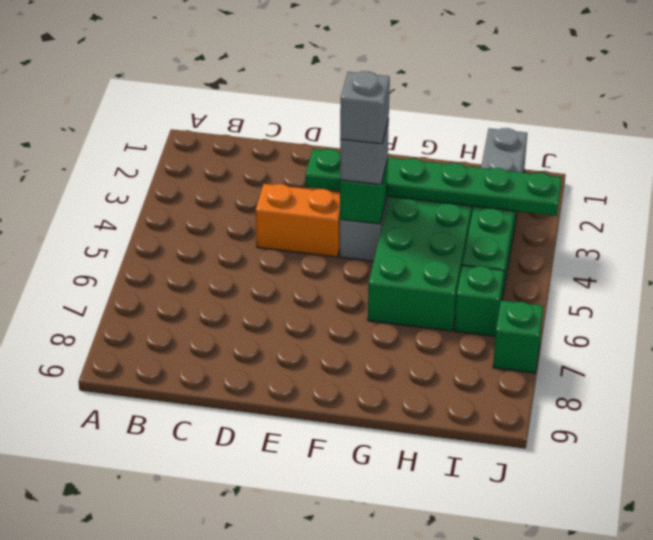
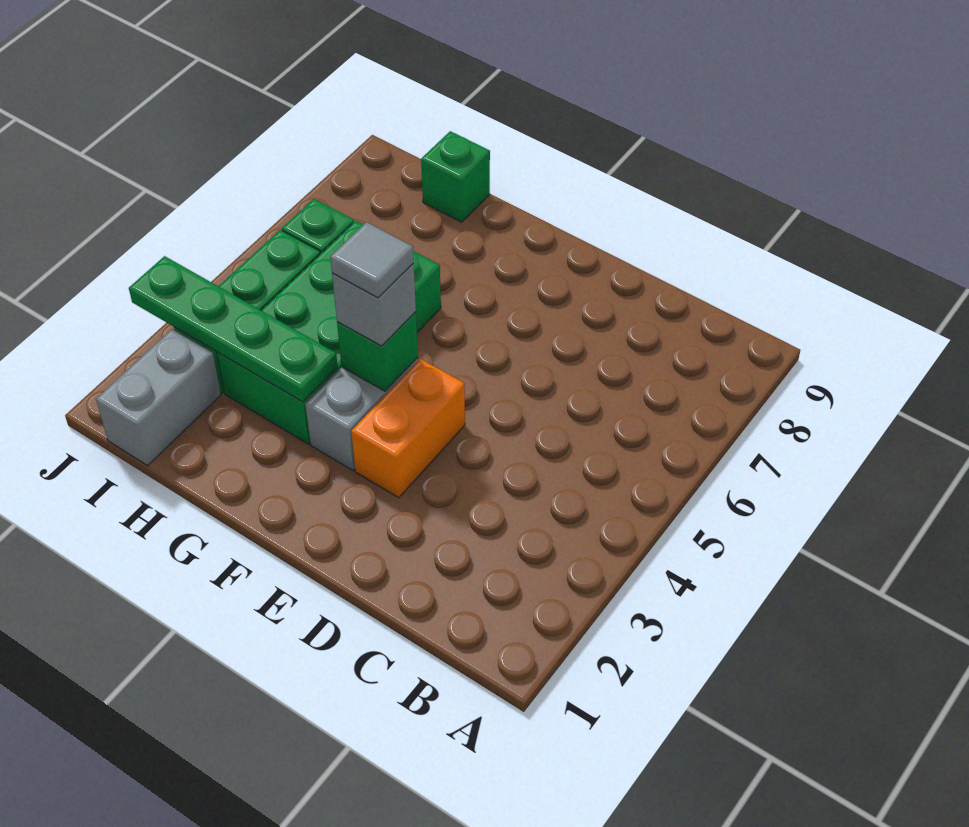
orange 1x2 brick [256,184,340,257] -> orange 1x2 brick turned to [351,359,465,498]
green 1x6 plate [305,149,562,216] -> green 1x4 plate [129,256,338,402]
grey 1x1 brick [340,71,390,144] -> grey 1x1 tile [330,222,414,298]
green 1x1 brick [493,301,543,373] -> green 1x1 brick moved to [421,131,490,222]

